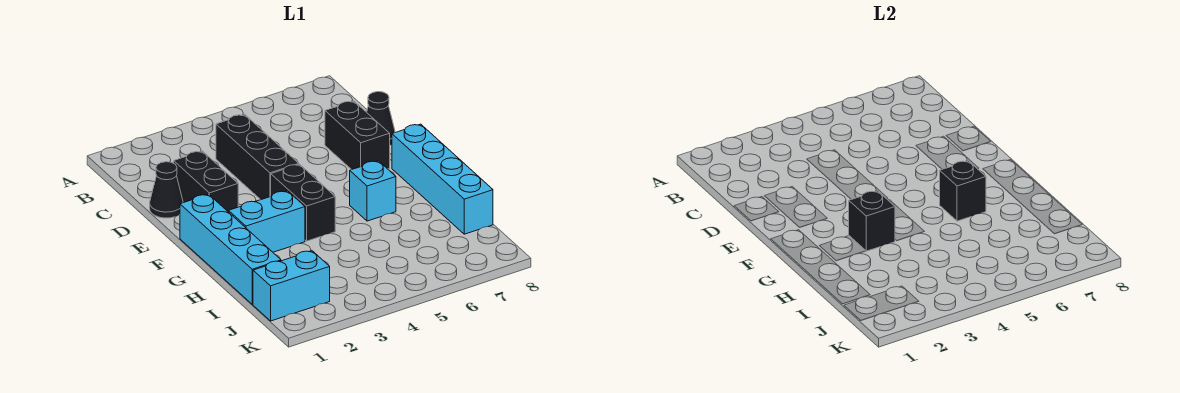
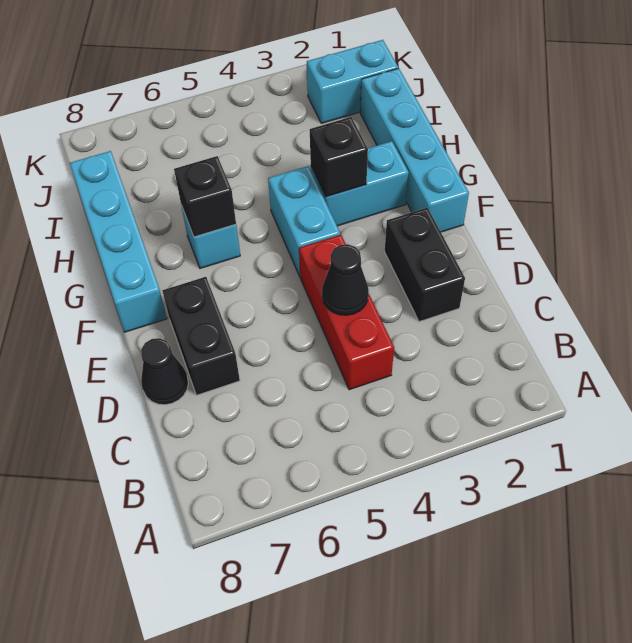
black 1x3 brick [216,115,299,200] -> red 1x3 brick [299,235,394,390]
black 1x1 cone [150,162,183,218] -> black 1x1 cone moved to [322,244,369,315]
black 1x2 brick [271,164,335,241] -> cyan 1x2 brick [268,166,340,276]

